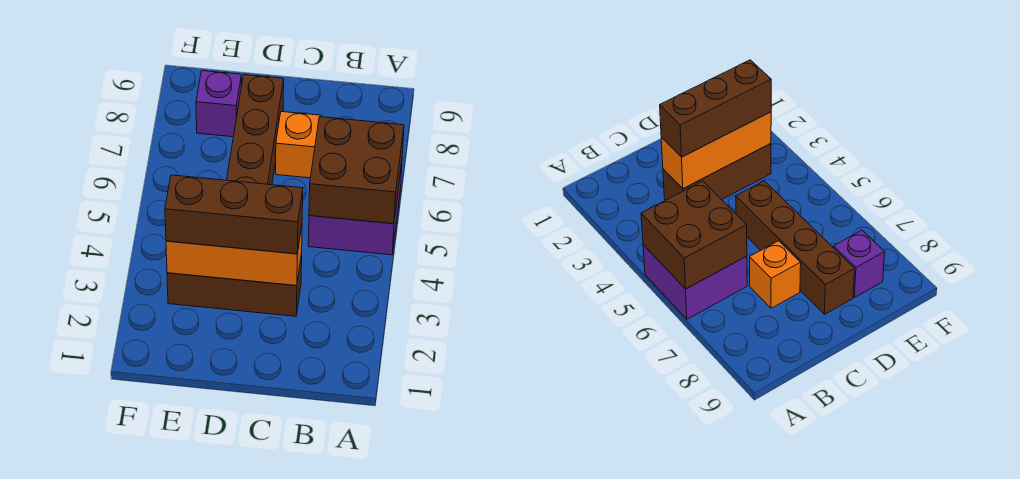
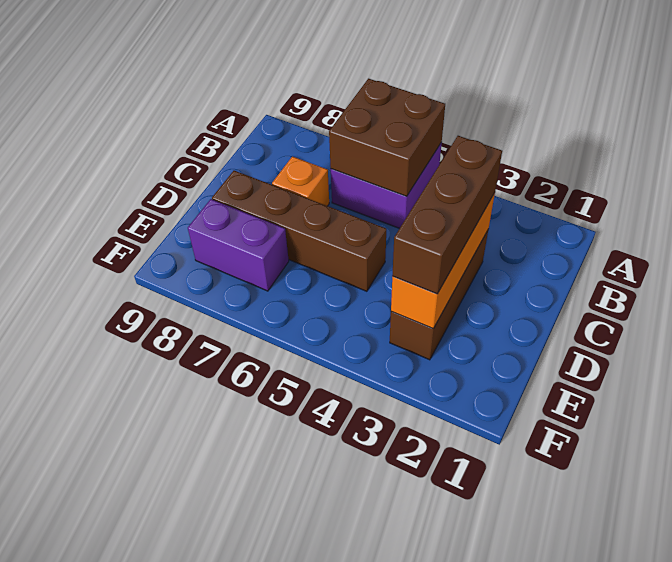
purple 1x1 brick [196,71,242,137] -> purple 1x2 brick [188,199,289,291]

